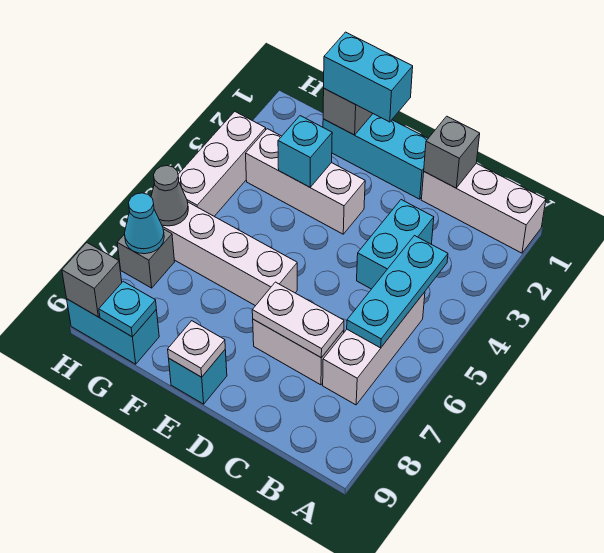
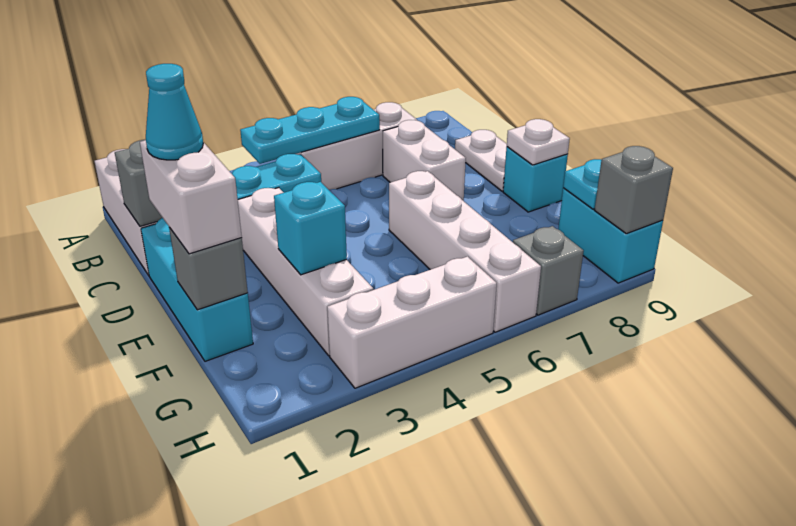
white 1x2 plate [252,282,344,358] -> white 1x2 plate moved to [455,130,507,191]
cyan 1x2 brick [324,32,413,122] -> white 1x2 brick [140,140,242,254]
white 1x3 brick [246,129,365,234] -> white 1x4 brick [238,188,373,356]
grey 1x1 cone [151,166,188,226] -> none
cyan 1x1 cone [125,193,164,254] -> cyan 1x1 cone moved to [146,64,203,160]

